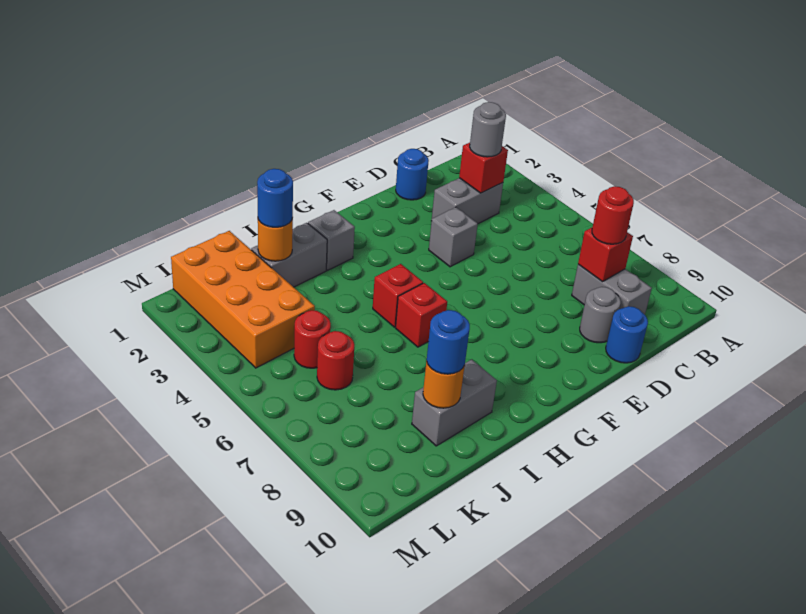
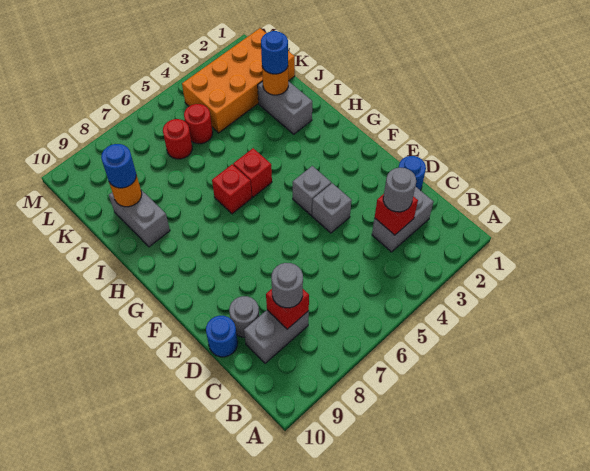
grey 1x2 brick [432,178,503,224] -> grey 1x2 brick turned to [372,186,434,252]
red 1x1 round brick [592,186,634,244] -> grey 1x1 round brick [271,263,303,308]
grey 1x1 brick [308,210,355,270] -> grey 1x1 brick moved to [293,166,331,215]

